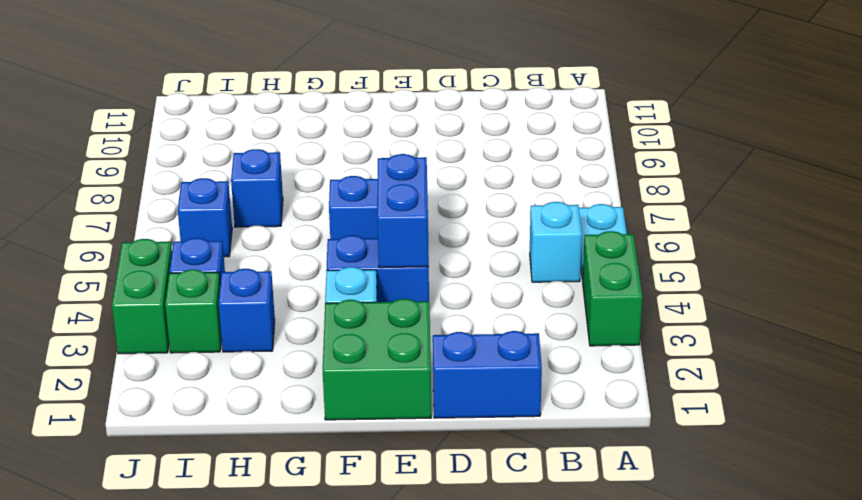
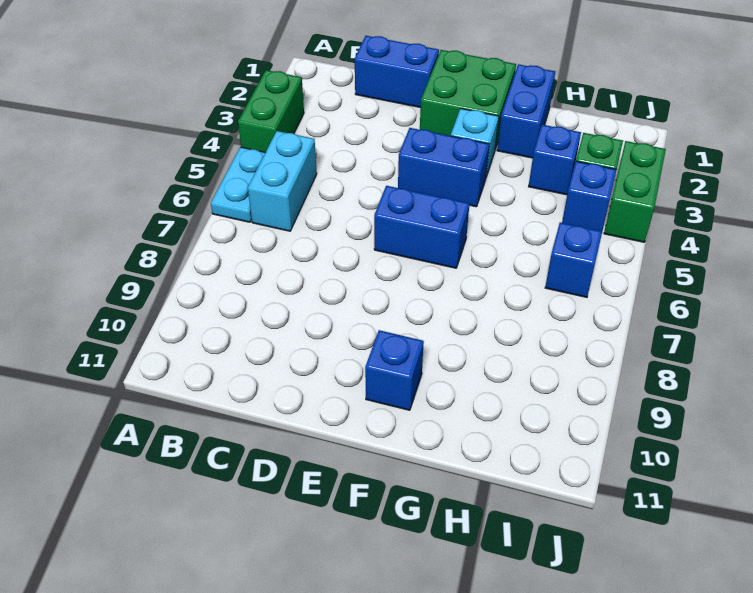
cyan 1x1 brick [530,202,582,282] -> cyan 1x2 brick [248,131,317,231]
blue 1x2 brick [377,154,429,268] -> blue 1x2 brick moved to [497,64,555,158]
blue 1x1 brick [231,149,283,227] -> blue 1x1 brick moved to [365,330,424,410]

